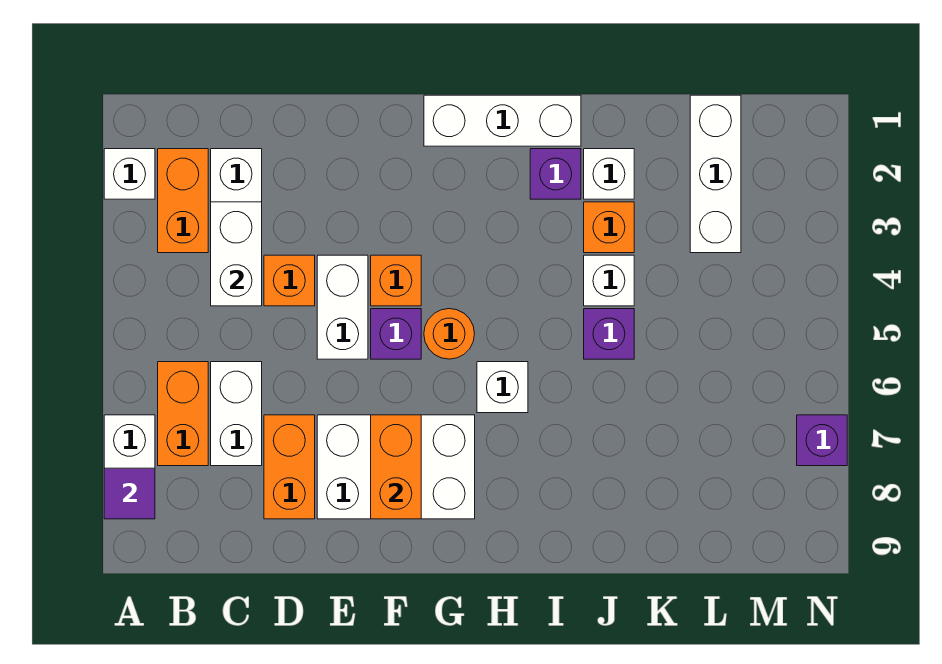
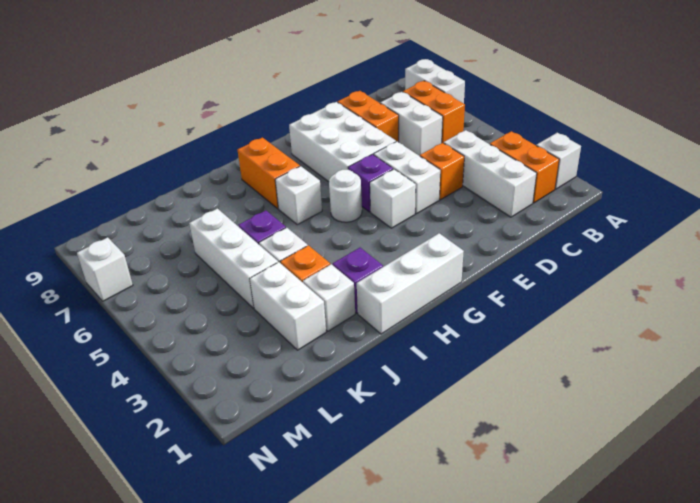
purple 1x1 tile [104,468,155,519] -> none
white 1x2 brick [211,202,262,306] -> white 1x2 brick moved to [250,262,326,350]
white 2x3 brick [317,415,475,519] -> white 2x3 brick turned to [289,102,396,182]
orange 1x1 brick [371,255,421,306] -> white 1x1 brick [370,169,416,228]
orange 1x2 brick [371,415,421,519] -> orange 1x2 brick moved to [238,138,300,209]
orange 1x1 round brick [424,309,475,359] -> white 1x1 round brick [329,170,362,222]
white 1x3 brick [690,95,741,253] -> white 1x3 brick moved to [189,209,278,308]
purple 1x1 brick [797,415,847,466] -> white 1x1 brick [77,237,133,301]

